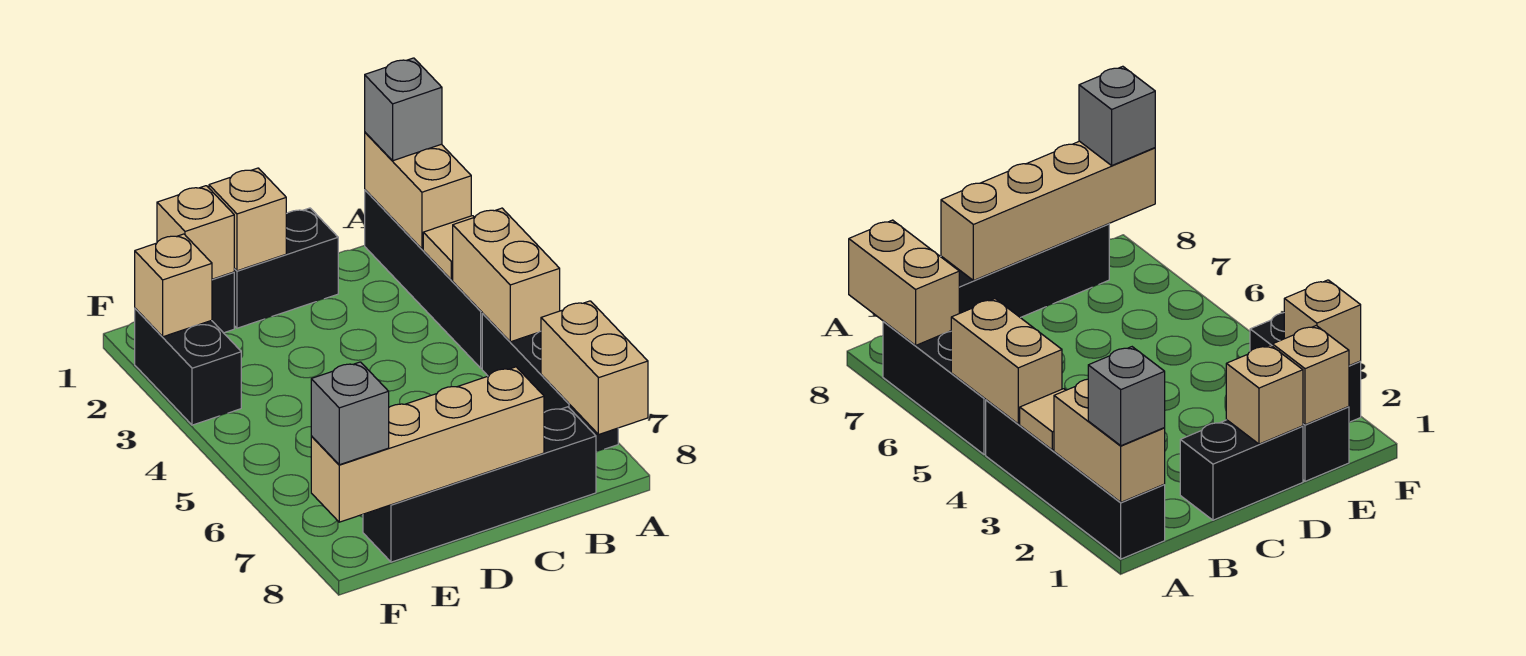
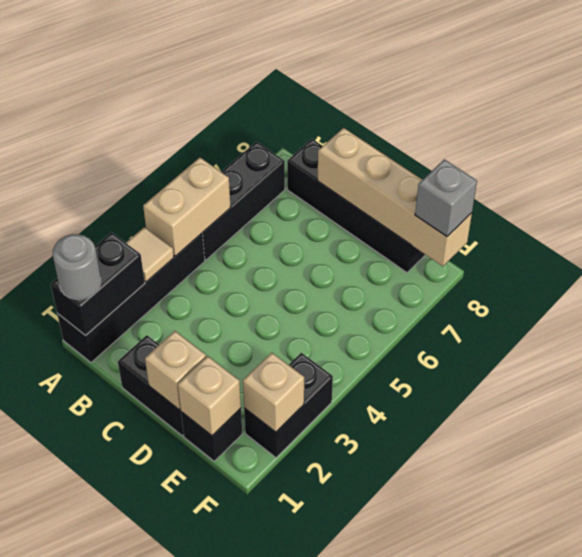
tan 1x2 brick [365,133,471,249] -> black 1x2 brick [51,232,145,336]
grey 1x1 brick [365,58,442,161] -> grey 1x1 round brick [53,234,101,299]
tan 1x2 brick [541,301,648,435] -> none

